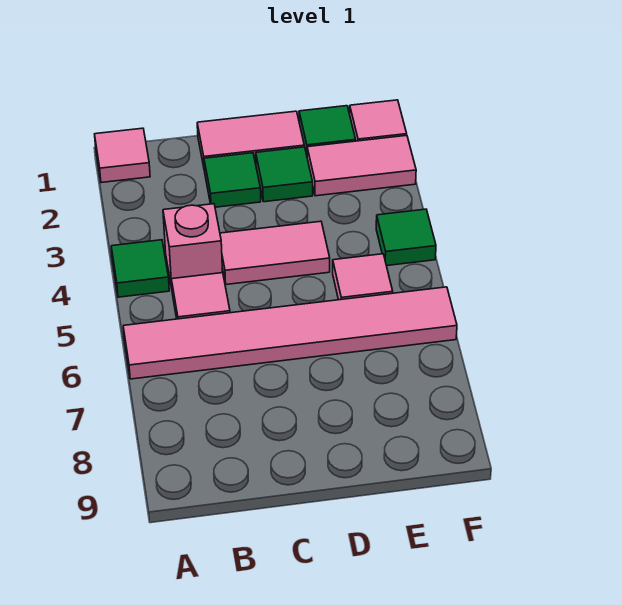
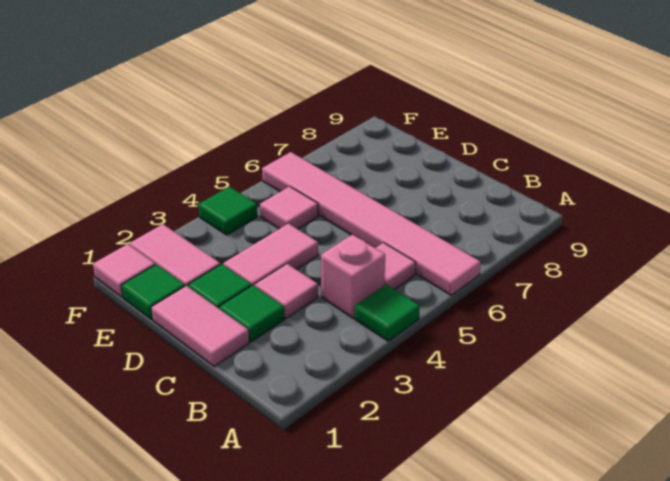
pink 1x1 tile [95,128,150,183] -> pink 1x1 tile moved to [255,264,318,318]
pink 1x2 tile [220,221,330,285] -> pink 1x2 tile turned to [223,224,318,286]

